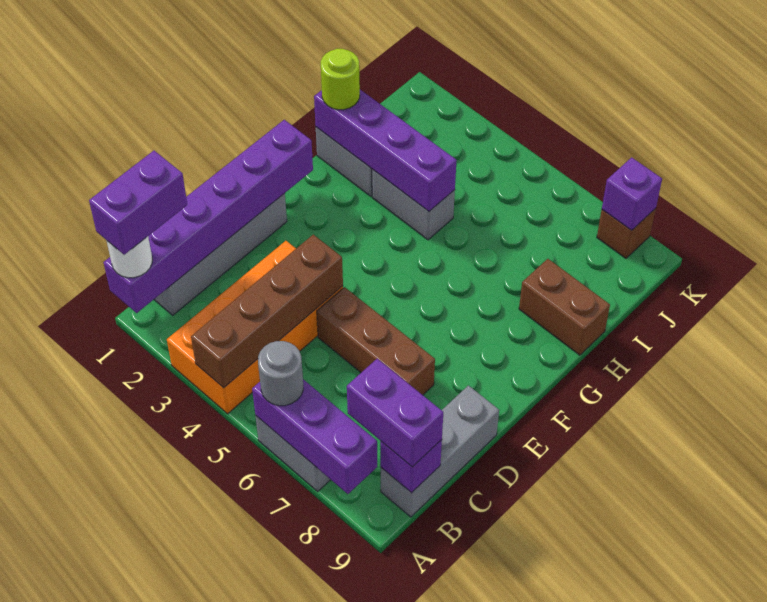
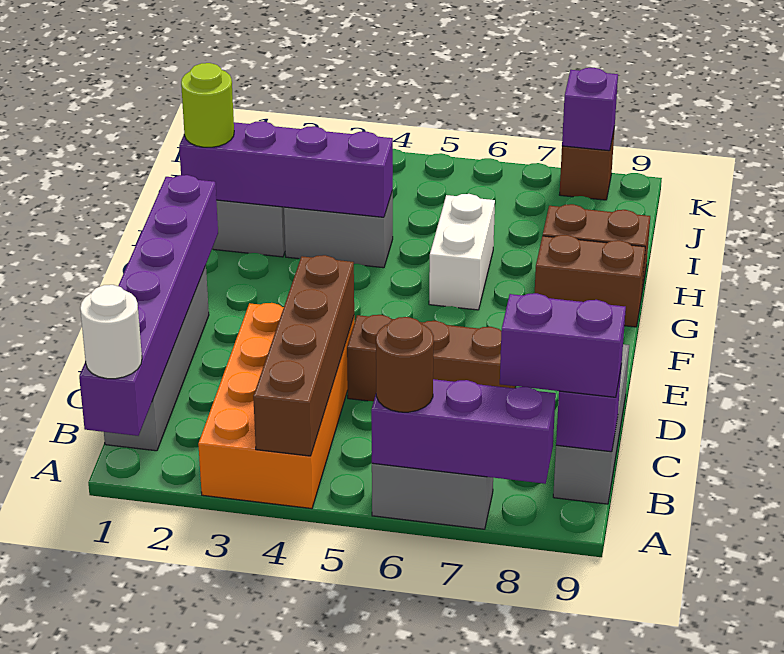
purple 1x2 brick [89,151,187,255] -> none
grey 1x1 round brick [258,341,303,406] -> brown 1x1 round brick [376,317,434,412]
none -> white 1x2 brick [429,194,495,310]
none -> brown 1x2 brick [535,235,645,327]

